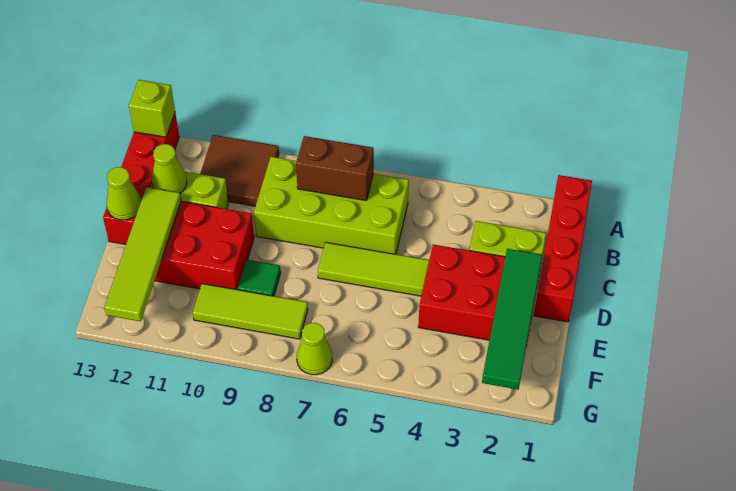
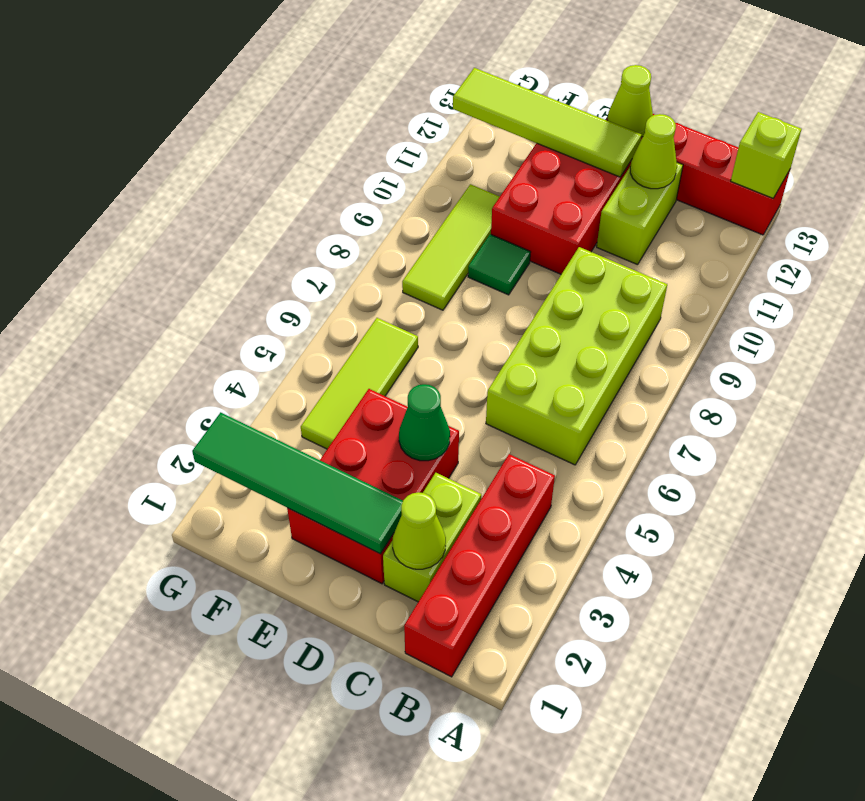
red 1x4 brick [534,175,592,322] -> red 1x4 brick turned to [404,454,555,677]
brown 2x2 tile [200,135,279,206] -> none
brown 1x2 brick [296,136,374,200] -> none
none -> green 1x1 cone [399,384,450,461]
lime 1x3 tile [318,242,429,296] -> lime 1x3 tile moved to [301,318,418,449]
lime 1x1 cone [297,323,332,375] -> lime 1x1 cone moved to [393,492,446,569]

